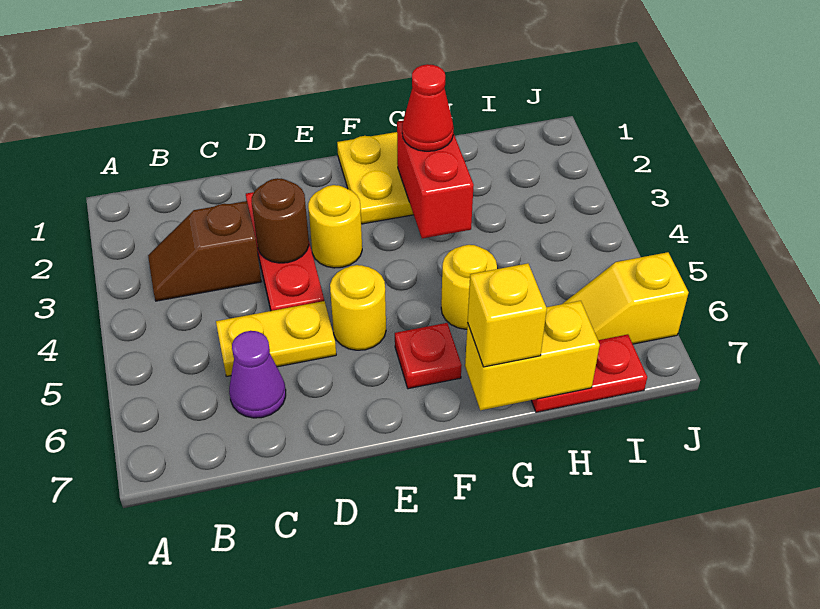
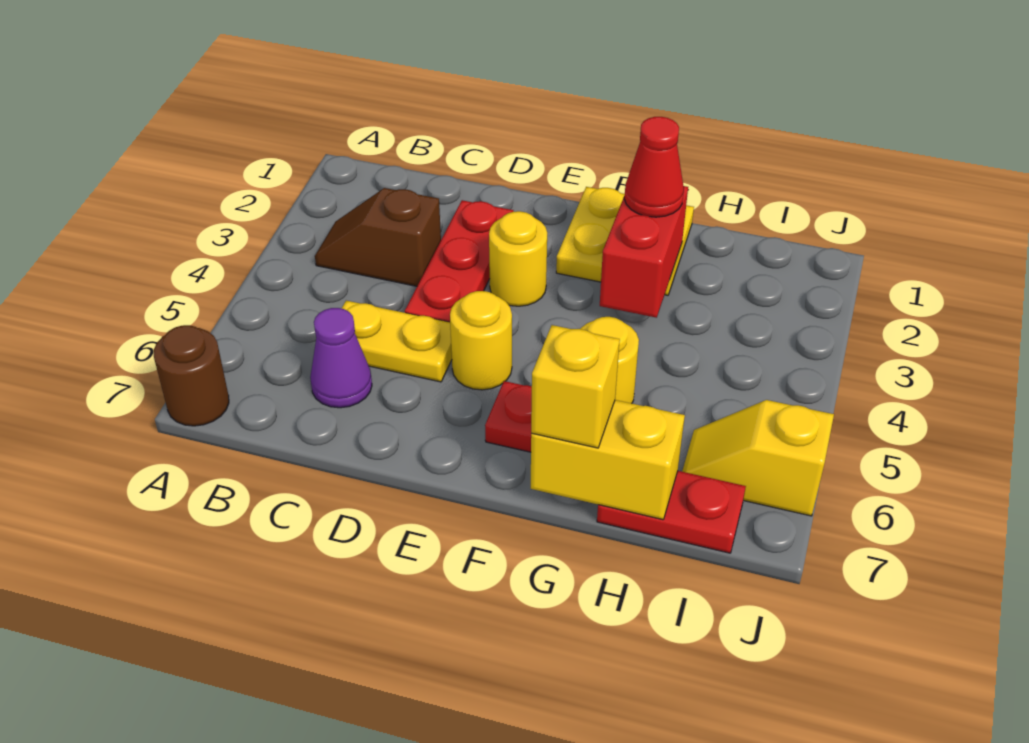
brown 1x1 round brick [252,178,309,263] -> brown 1x1 round brick moved to [154,325,229,426]

